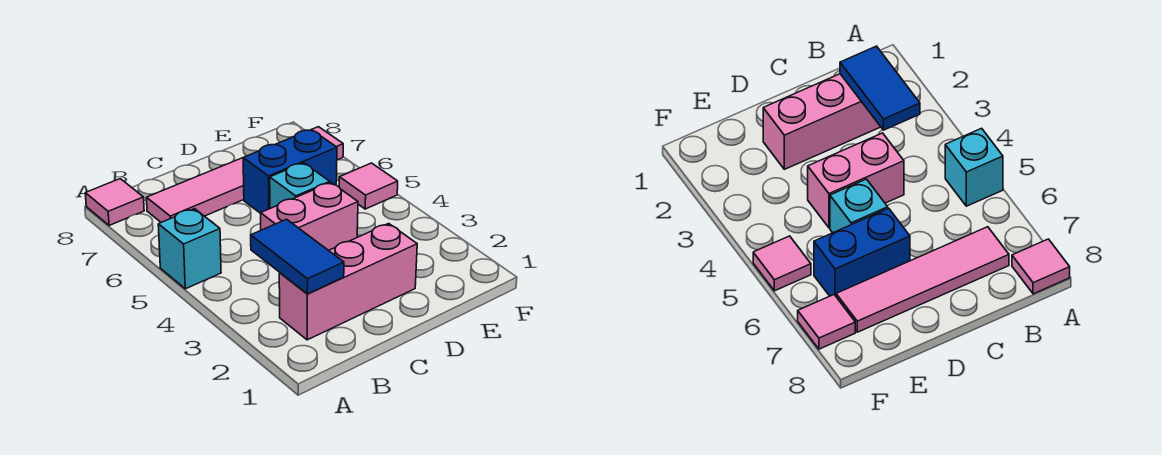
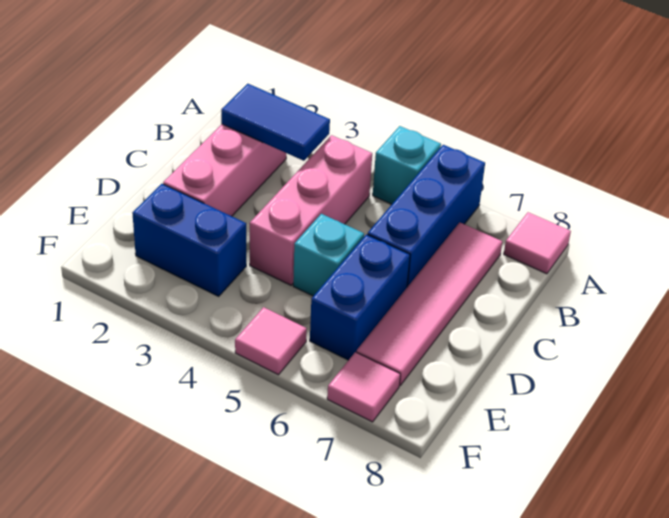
none -> blue 1x3 brick [367,145,485,287]
pink 1x2 brick [261,183,358,250] -> pink 1x3 brick [250,135,372,285]
none -> blue 1x2 brick [132,184,246,296]

